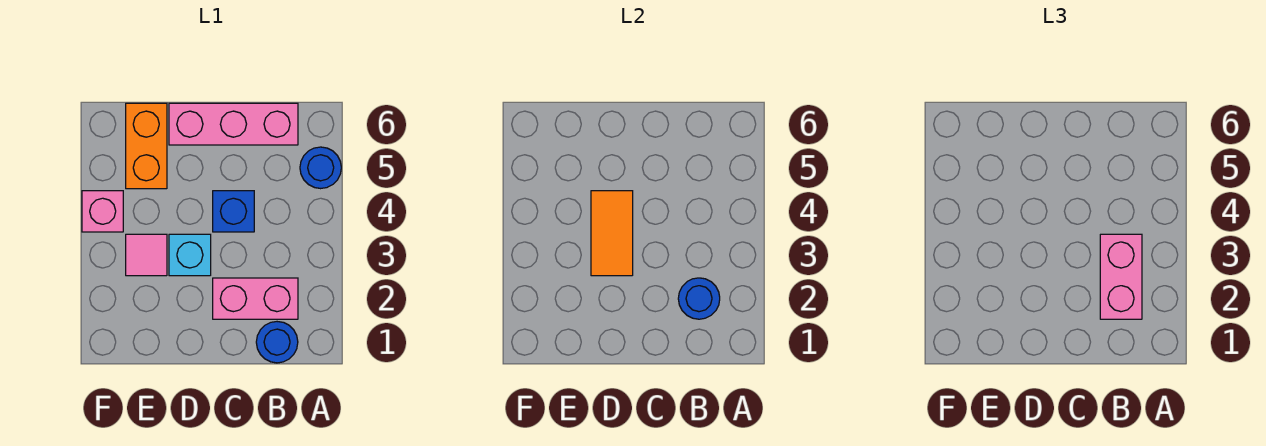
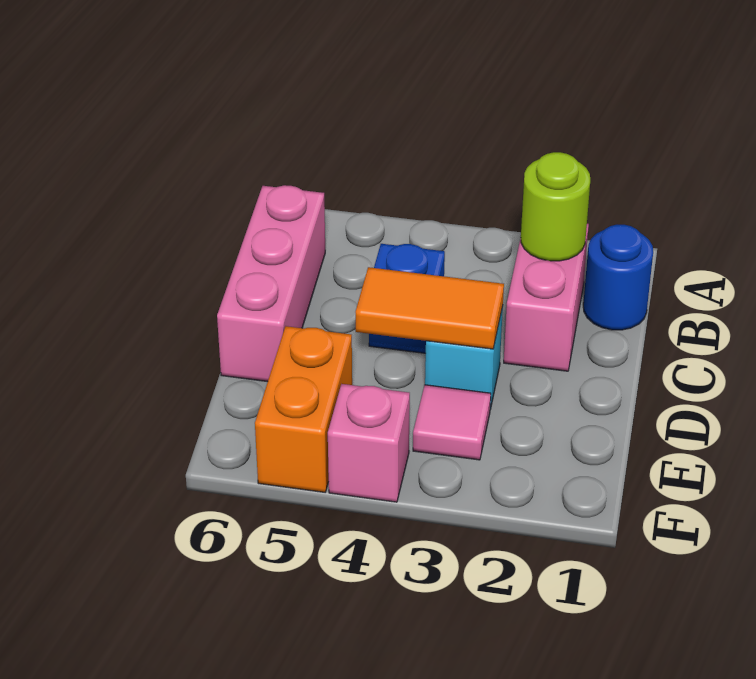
blue 1x1 round brick [300,147,341,189] -> none
blue 1x1 round brick [678,278,720,319] -> lime 1x1 round brick [521,152,590,261]
pink 1x2 brick [1100,234,1142,319] -> none
orange 1x2 brick [126,103,167,189] -> orange 1x2 brick turned to [255,326,352,492]

